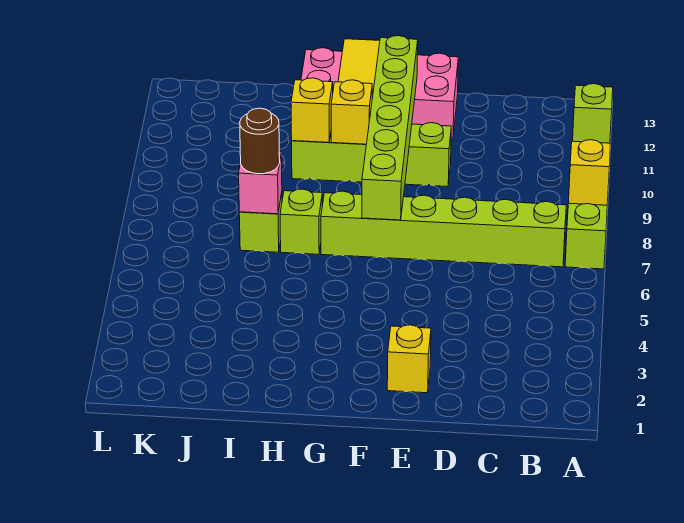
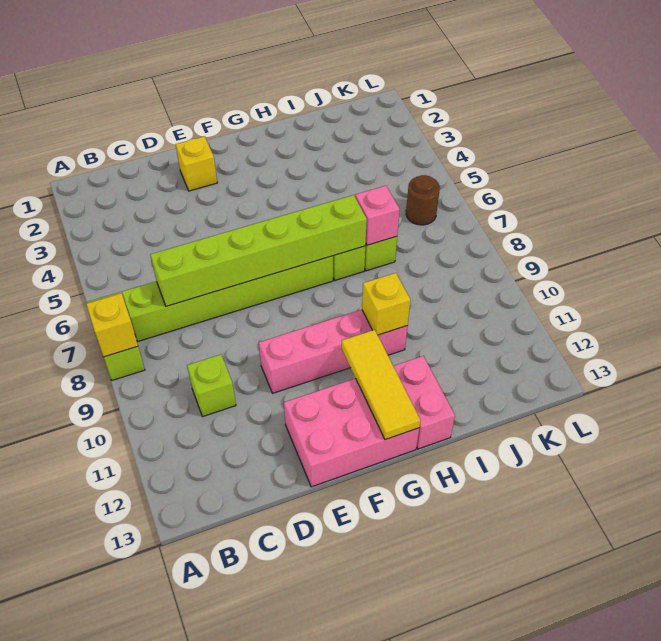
lime 1x1 brick [573,84,613,143] -> lime 1x1 brick moved to [187,355,236,417]
lime 1x4 brick [292,123,451,187] -> pink 1x4 brick [259,310,407,393]
lime 1x6 brick [362,36,418,220] -> lime 1x6 brick turned to [150,195,367,306]
yellow 1x1 brick [331,80,372,144] -> none
brown 1x1 round brick [240,108,280,174] -> brown 1x1 round brick moved to [406,175,440,225]

